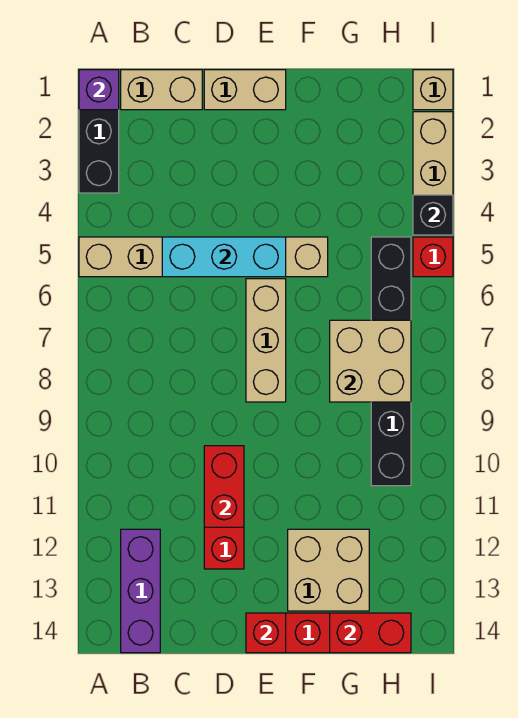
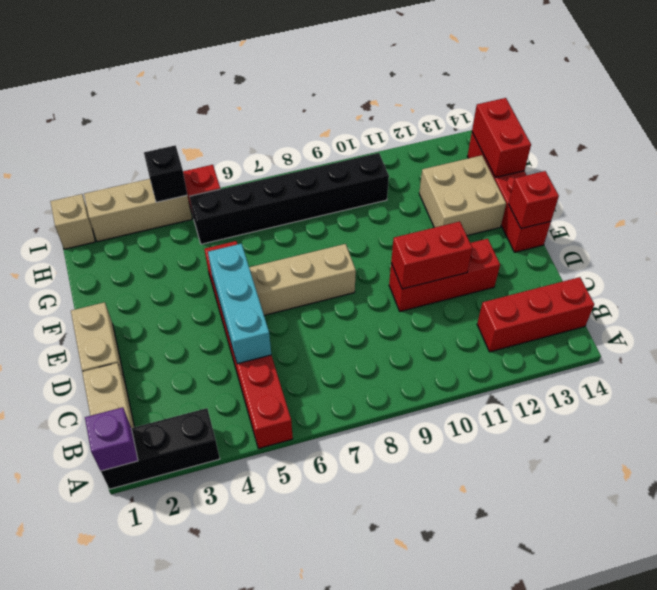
tan 1x6 brick [79,237,328,277] -> red 1x6 brick [204,241,293,449]
purple 1x3 brick [121,529,160,653] -> red 1x3 brick [477,277,594,352]
tan 2x2 brick [330,320,411,402] -> none

